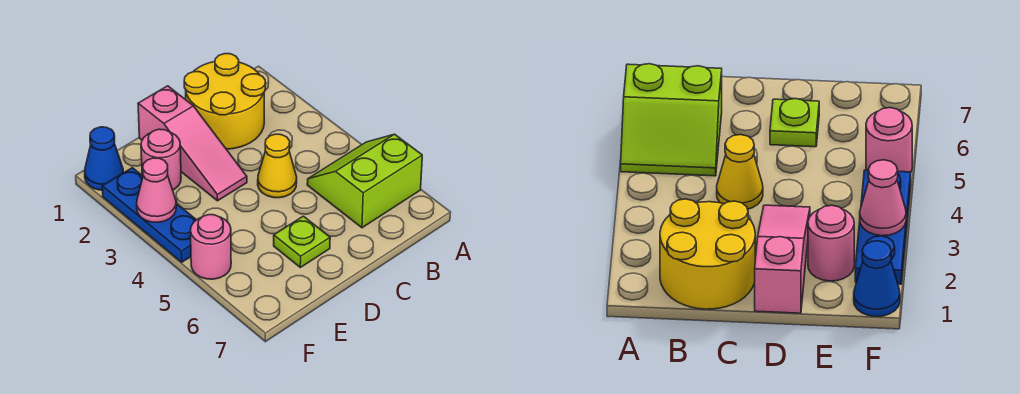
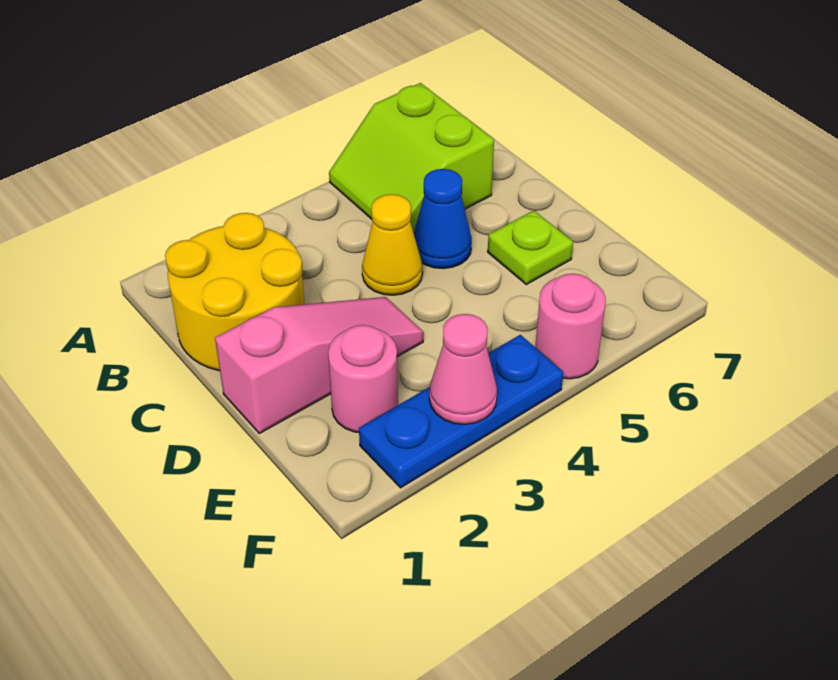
blue 1x1 cone [85,127,124,190] -> blue 1x1 cone moved to [414,169,472,269]

